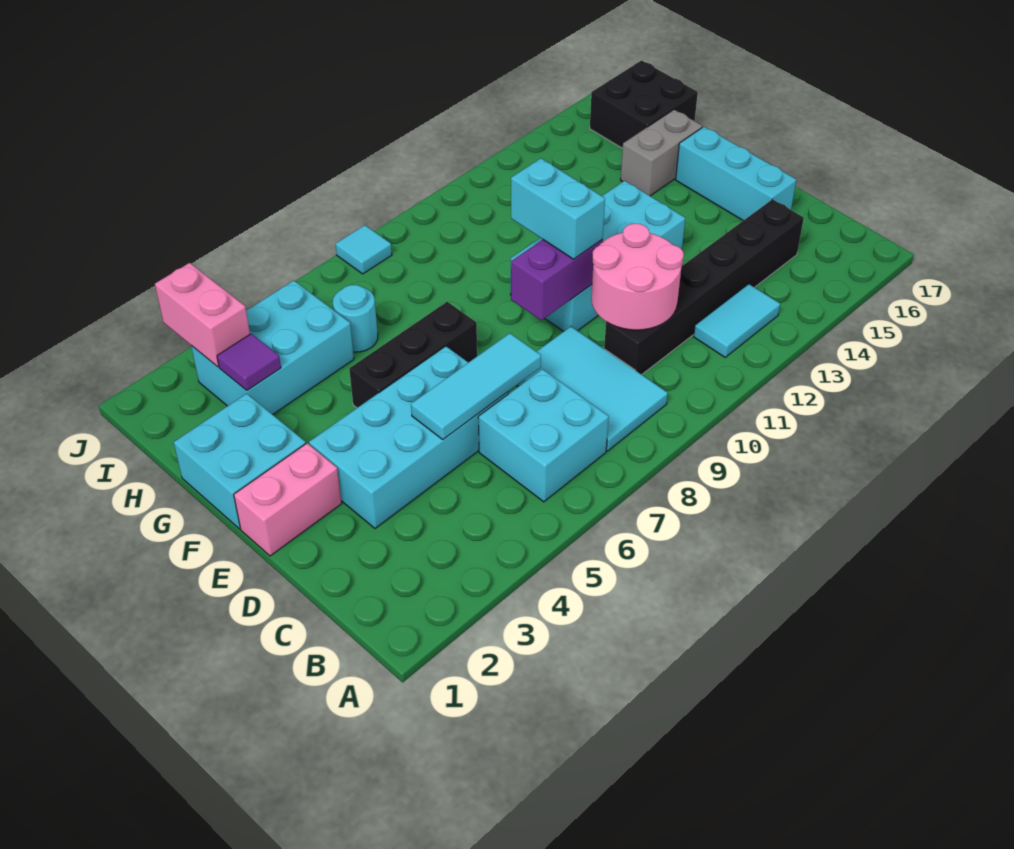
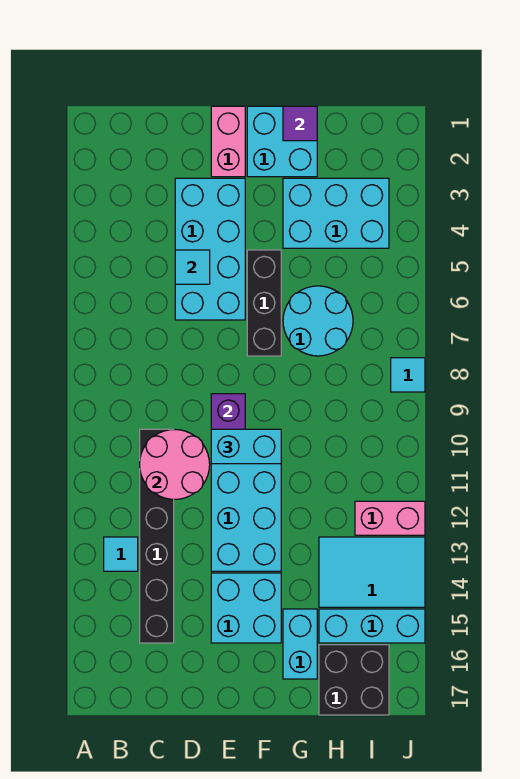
cyan 2x2 brick [478,369,609,502] -> cyan 2x2 brick moved to [211,573,281,643]
cyan 2x3 tile [517,327,668,451] -> cyan 2x3 tile moved to [319,537,425,607]
cyan 1x2 tile [694,284,780,357] -> cyan 1x1 tile [104,537,138,571]
cyan 1x3 tile [411,333,541,439] -> cyan 1x1 tile [175,250,210,284]
cyan 1x3 brick [676,127,796,221] -> cyan 1x3 brick moved to [319,609,425,643]
grey 1x2 brick [620,110,702,196] -> cyan 1x2 brick [283,609,317,679]
cyan 2x3 brick [191,281,354,415] -> cyan 2x3 brick turned to [283,178,389,248]
purple 1x1 tile [217,334,281,390] -> purple 1x1 tile moved to [283,106,317,141]
cyan 1x1 round brick [333,285,378,352] -> cyan 2x2 round brick [283,286,353,356]
pink 1x2 brick [155,263,250,367] -> pink 1x2 brick moved to [355,501,425,535]

